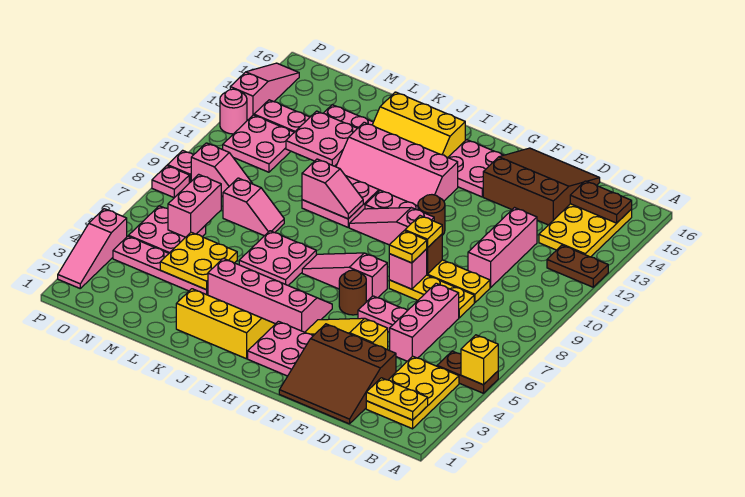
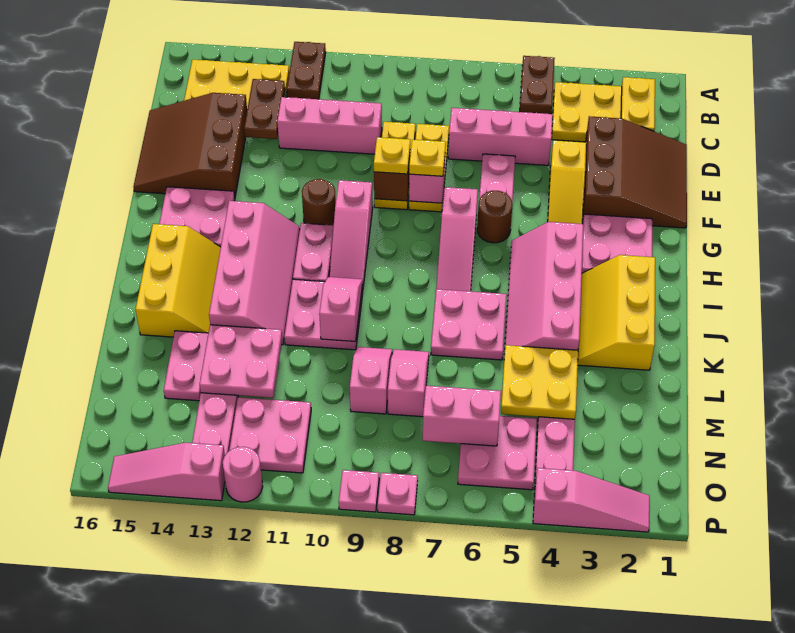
yellow 1x1 brick [461,335,498,385] -> none
brown 1x2 plate [570,181,632,223] -> brown 1x2 plate moved to [244,79,285,139]
pink 1x2 slope [191,143,253,196] -> pink 1x2 slope moved to [350,347,392,414]

